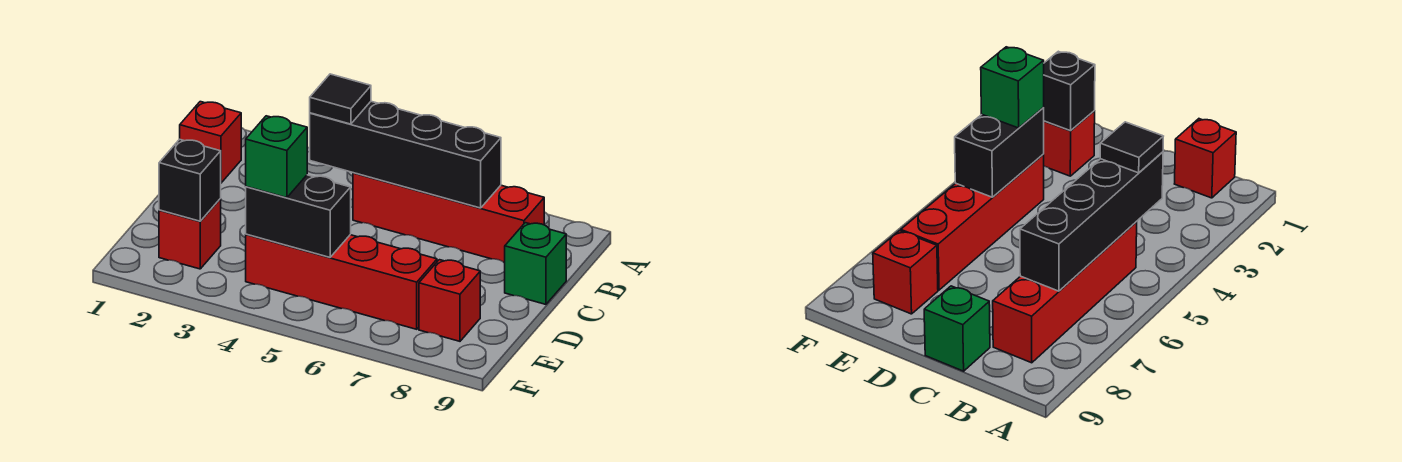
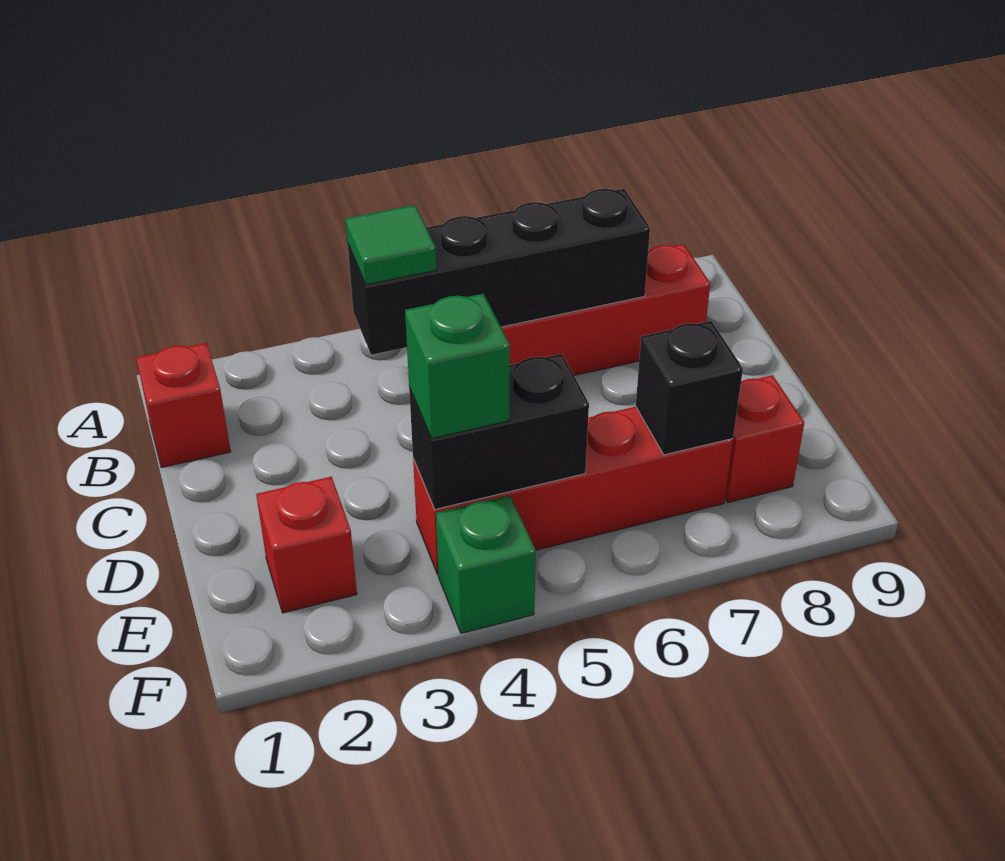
black 1x1 tile [310,74,371,124] -> green 1x1 tile [346,205,436,285]
green 1x1 brick [505,223,566,304] -> green 1x1 brick moved to [436,495,536,633]
black 1x1 brick [159,139,221,221] -> black 1x1 brick moved to [636,321,743,455]

